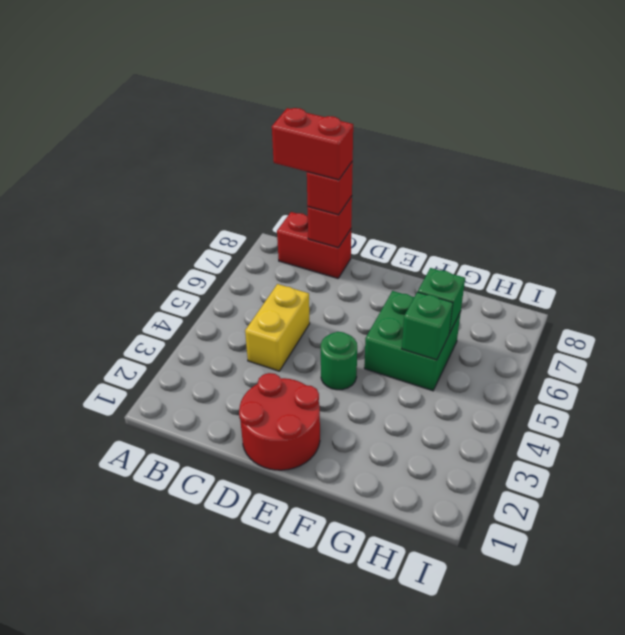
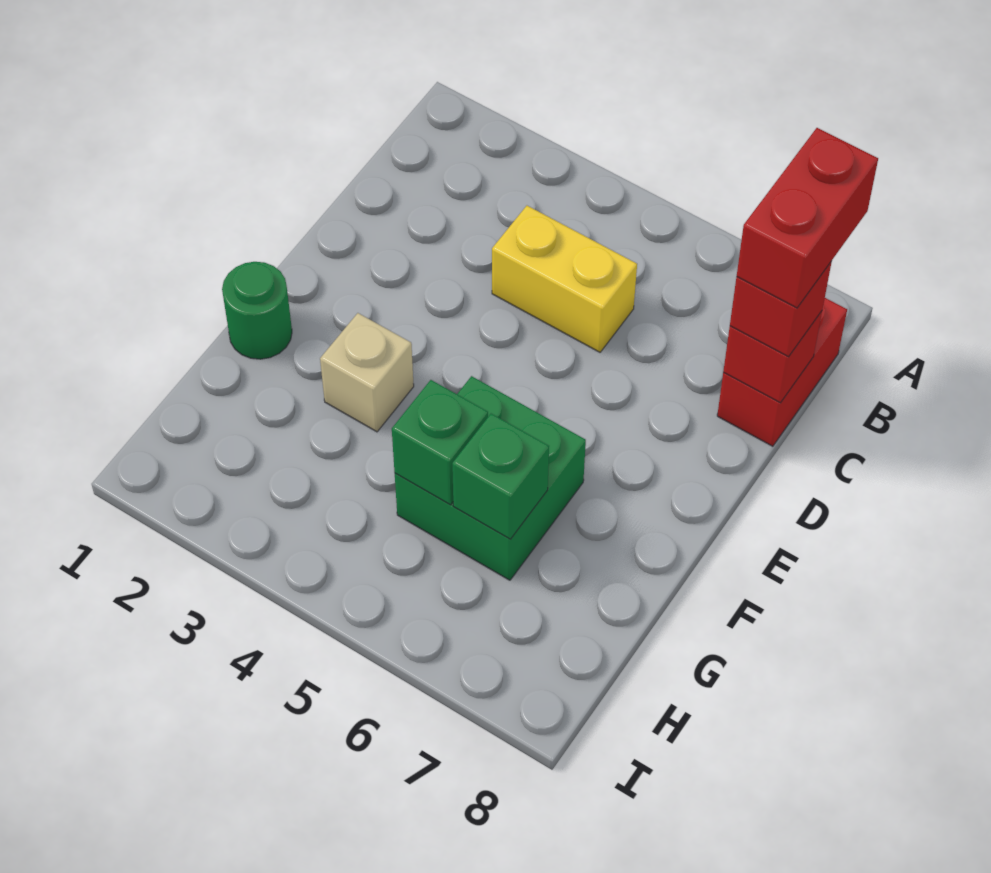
red 2x2 round brick [239,373,320,470] -> none
green 1x1 round brick [321,332,357,390] -> green 1x1 round brick moved to [222,262,292,359]
none -> tan 1x1 brick [320,313,414,432]

